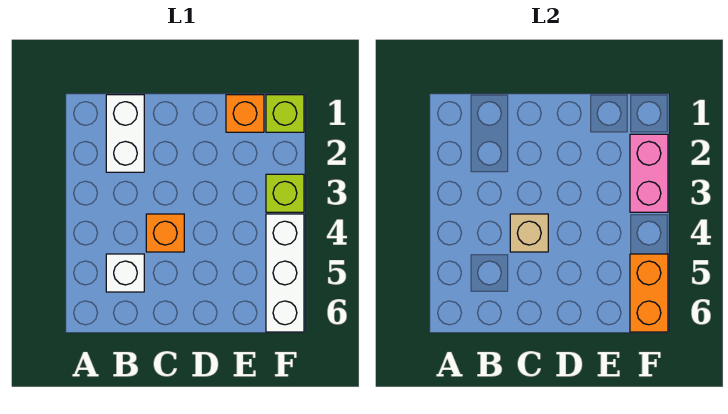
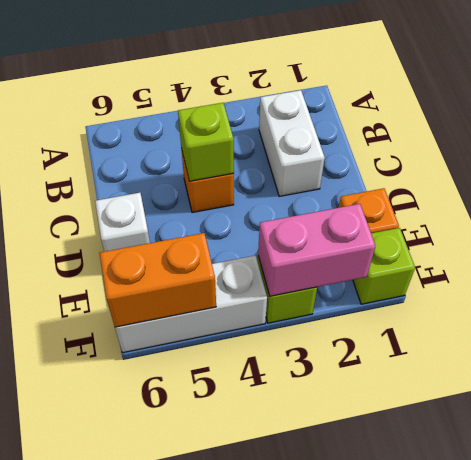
white 1x2 brick [106,95,144,172] -> white 1x2 brick turned to [259,90,325,197]
white 1x1 brick [106,254,144,292] -> white 1x1 brick moved to [95,193,150,252]
tan 1x1 brick [510,214,548,252] -> lime 1x1 brick [178,103,234,181]

